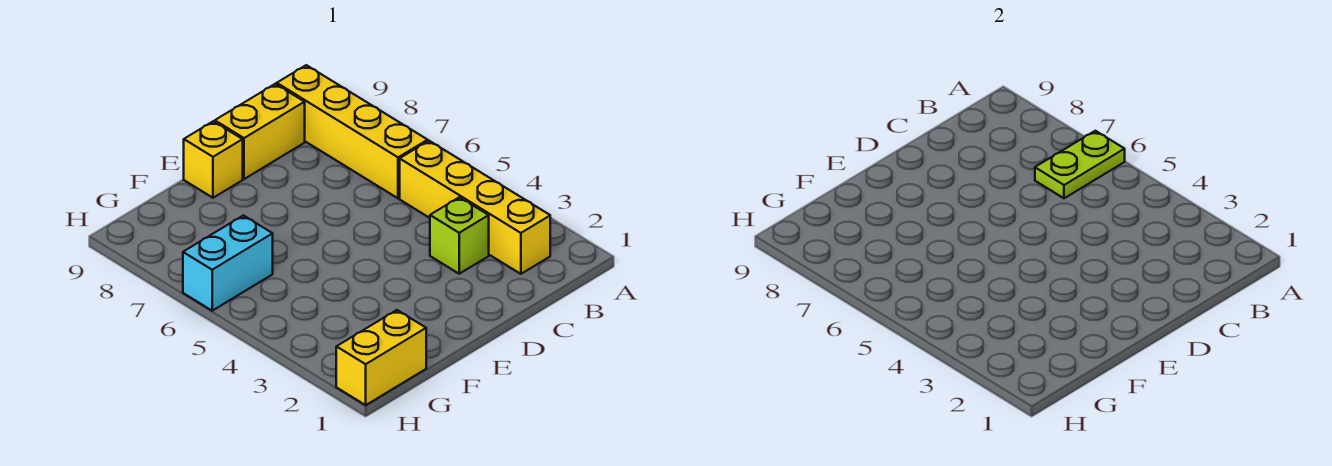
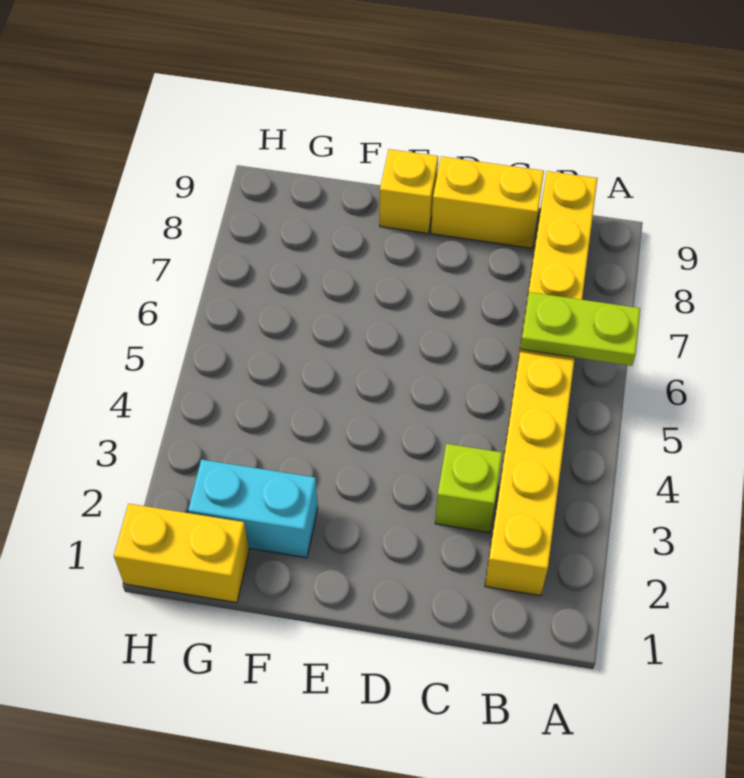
cyan 1x2 brick [183,215,273,311] -> cyan 1x2 brick moved to [188,459,318,558]

